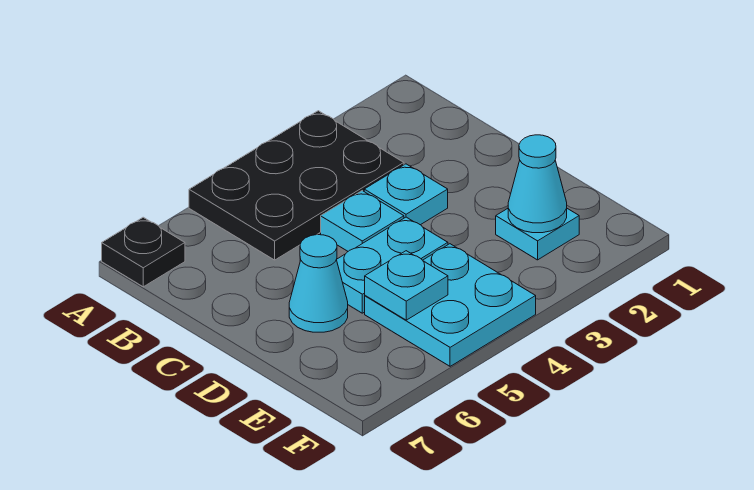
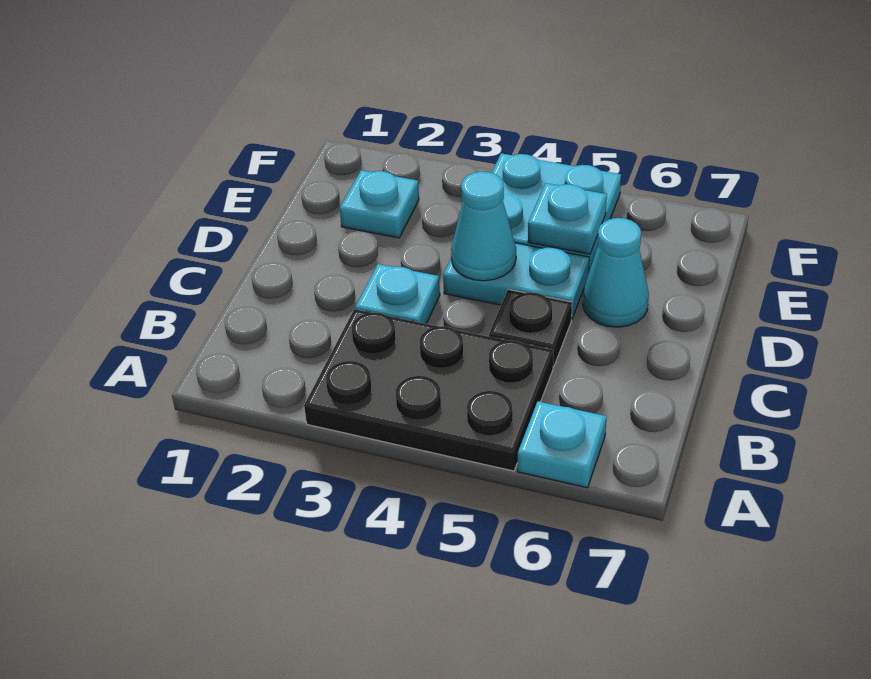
black 1x1 plate [102,217,185,287] -> black 1x1 plate moved to [489,290,572,367]
cyan 1x1 plate [321,191,404,251] -> cyan 1x1 plate moved to [518,402,606,488]
cyan 1x1 cone [508,135,567,233] -> cyan 1x1 cone moved to [451,172,516,281]

